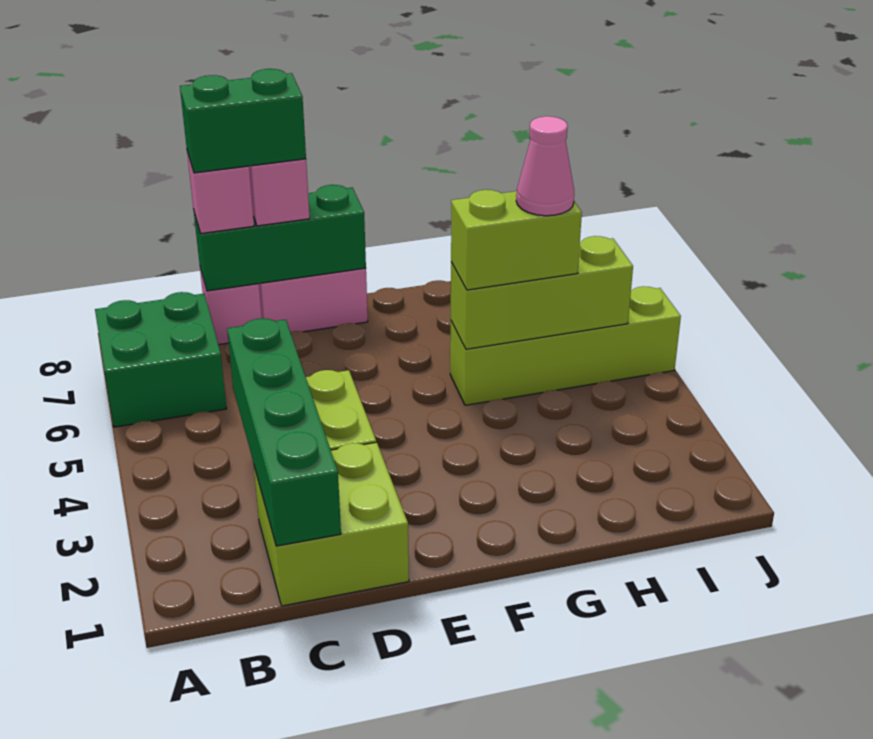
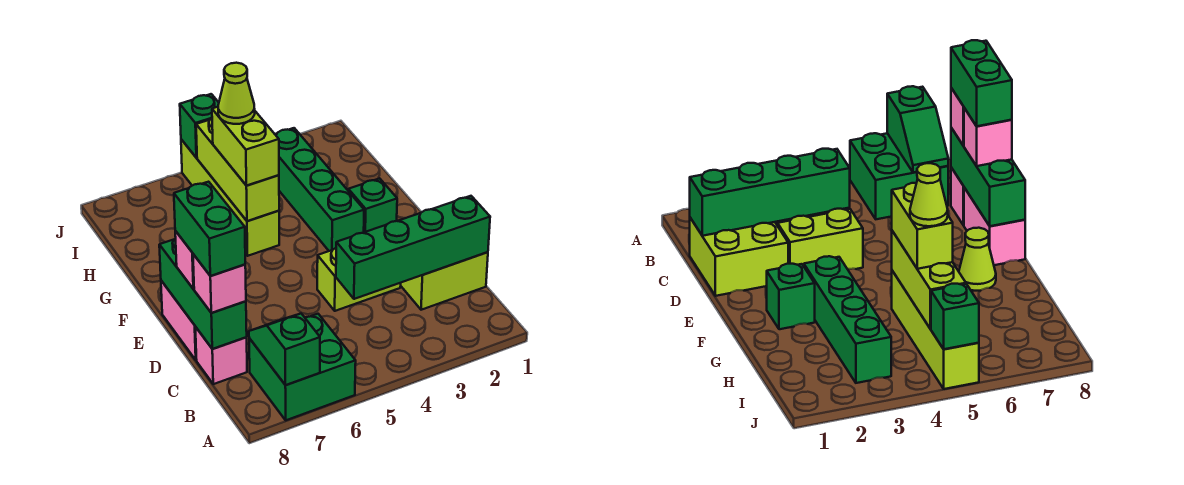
none -> green 1x2 slope [249,314,320,385]
none -> green 1x1 brick [348,178,397,232]
none -> green 1x4 brick [275,128,364,251]
none -> lime 1x1 cone [959,228,996,291]
pink 1x1 cone [516,116,574,216] -> lime 1x1 cone [218,63,255,124]
none -> green 1x1 brick [180,94,219,158]

